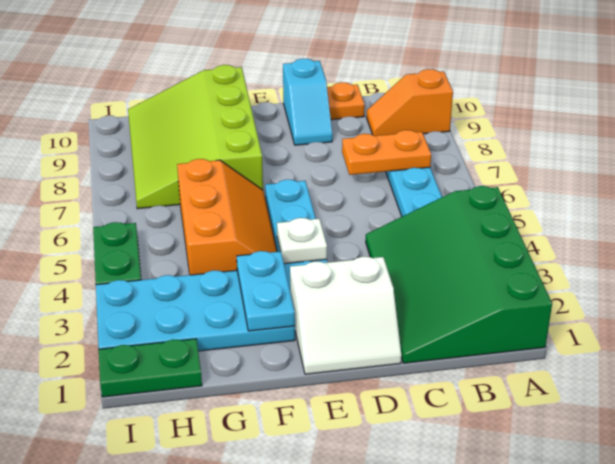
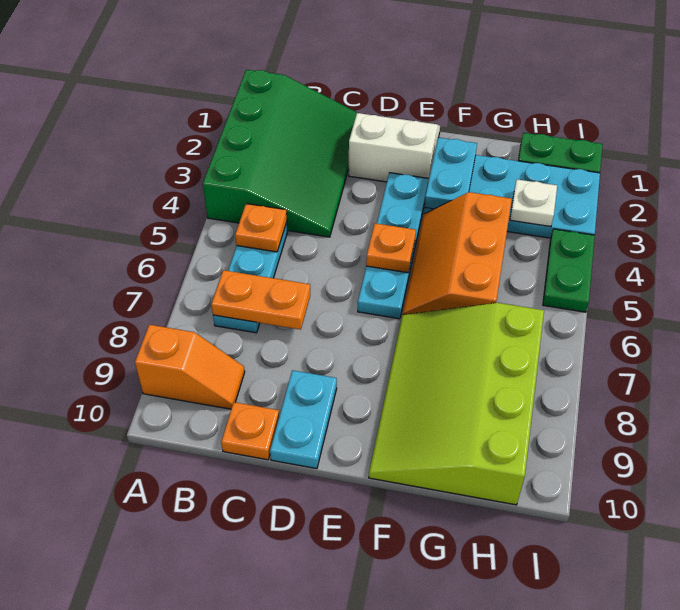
none -> orange 1x1 plate [235,204,287,252]
cyan 1x2 slope [283,59,333,145] -> cyan 1x2 plate [270,370,337,469]
white 1x1 plate [277,218,327,264] -> white 1x1 plate moved to [510,179,557,227]
none -> orange 1x1 plate [366,223,416,273]
lime 3x4 slope [128,65,263,209] -> lime 3x4 slope turned to [369,303,544,505]

